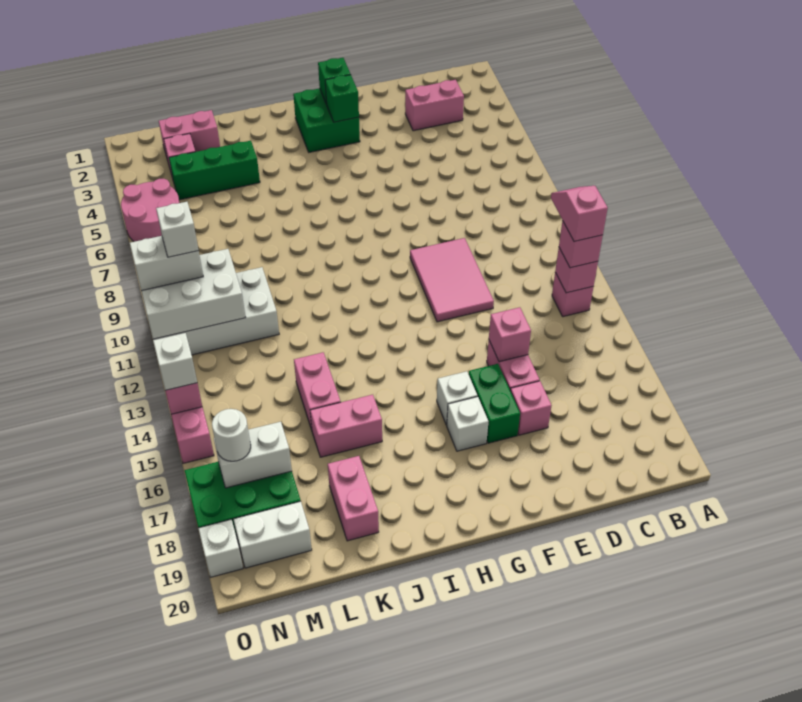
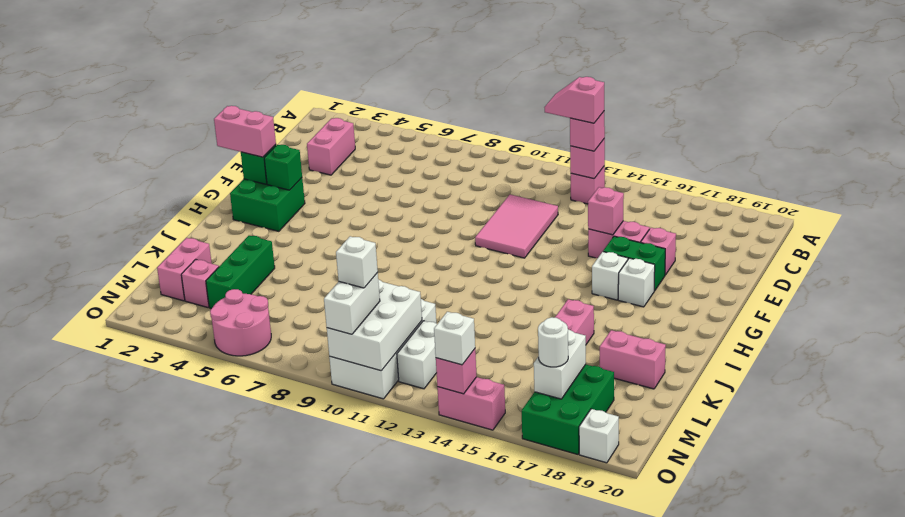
pink 2x3 tile [410,238,494,322] -> pink 2x3 tile turned to [475,194,558,258]
pink 1x2 brick [294,352,340,430] -> pink 1x2 brick moved to [214,106,276,157]
white 1x2 brick [234,501,312,568] -> white 1x2 brick moved to [397,321,437,389]

